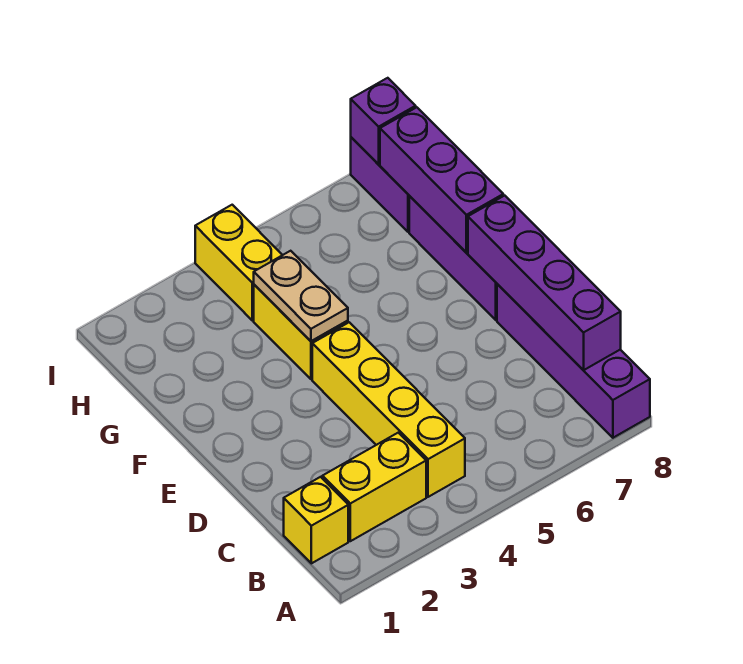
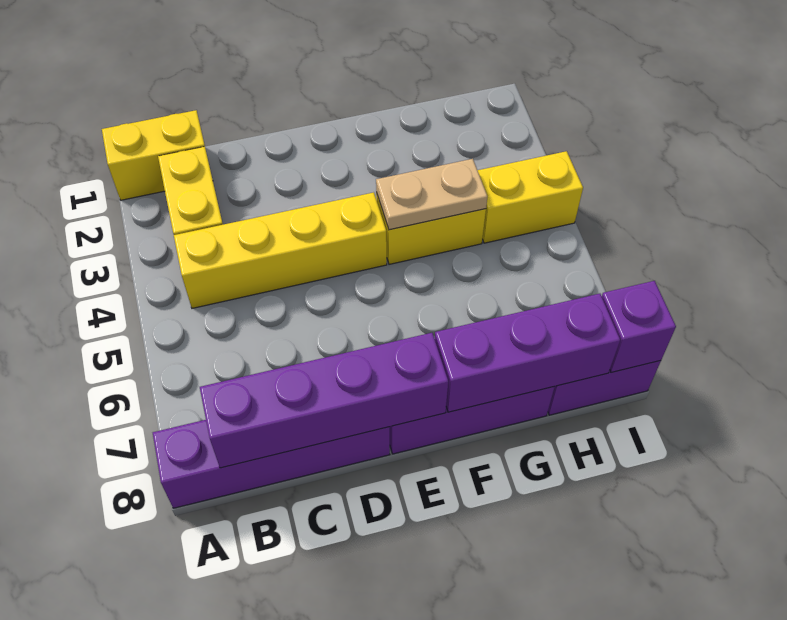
yellow 1x1 brick [284,477,348,563] -> yellow 1x2 brick [102,110,205,200]

